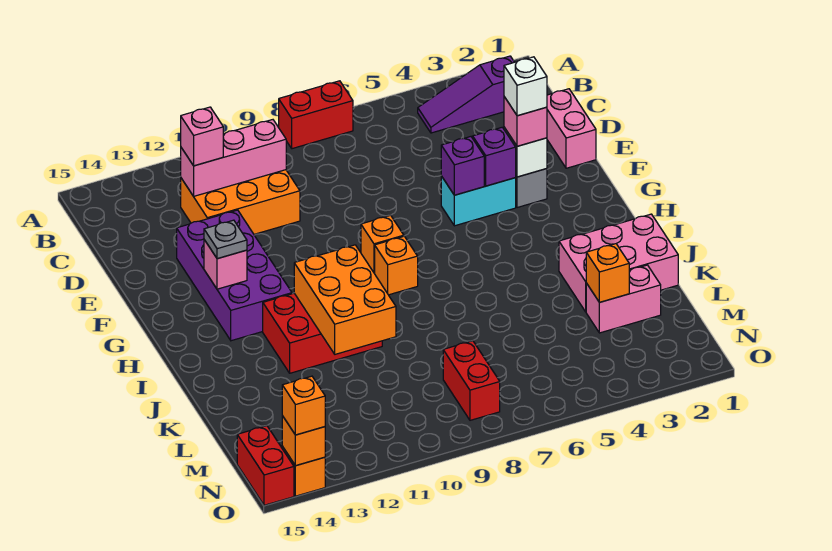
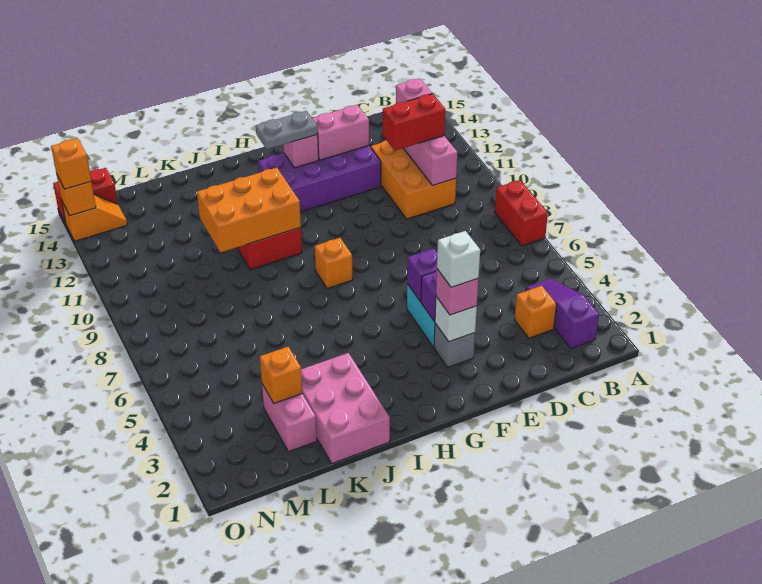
pink 1x2 brick [547,89,596,168] -> pink 1x2 brick moved to [312,105,369,160]
orange 1x1 brick [361,215,404,274] -> orange 1x1 brick moved to [514,286,557,338]
grey 1x1 plate [204,220,247,259] -> grey 1x2 plate [256,111,318,149]
red 1x2 brick [443,341,500,420] -> red 1x2 brick moved to [383,94,445,150]

